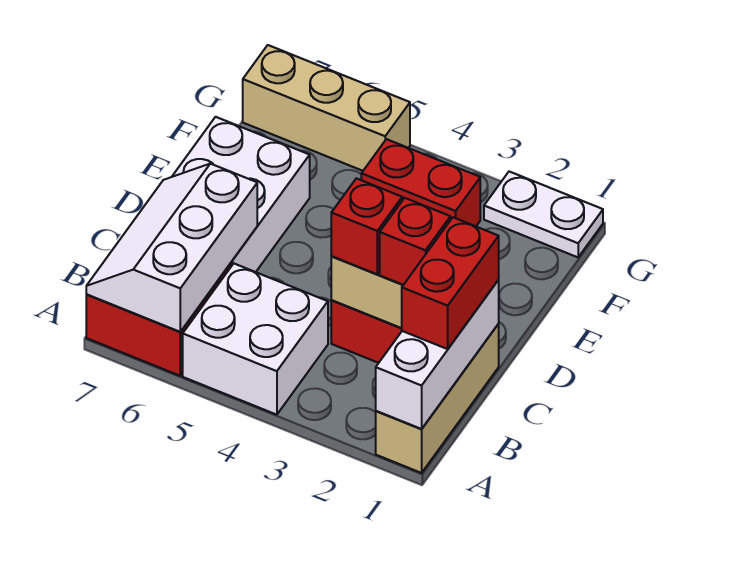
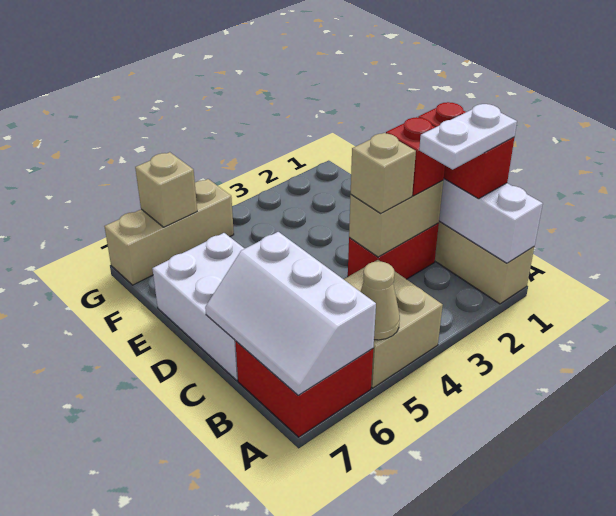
white 2x2 brick [183,264,328,415] -> tan 2x2 brick [344,260,443,388]
none -> tan 1x1 cone [360,261,400,340]
red 1x1 brick [331,178,402,274] -> tan 1x1 brick [351,133,416,214]
red 1x2 brick [361,139,480,226] -> none
white 1x2 plate [484,172,603,257] -> white 1x2 plate moved to [419,104,517,169]
none -> tan 1x1 brick [135,152,197,227]

